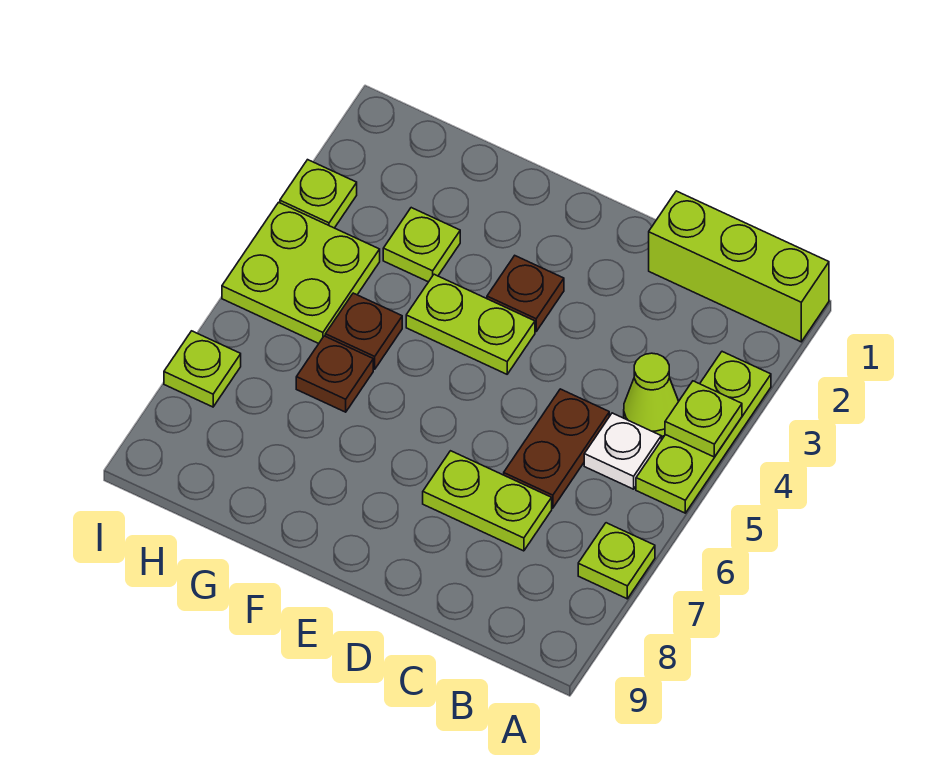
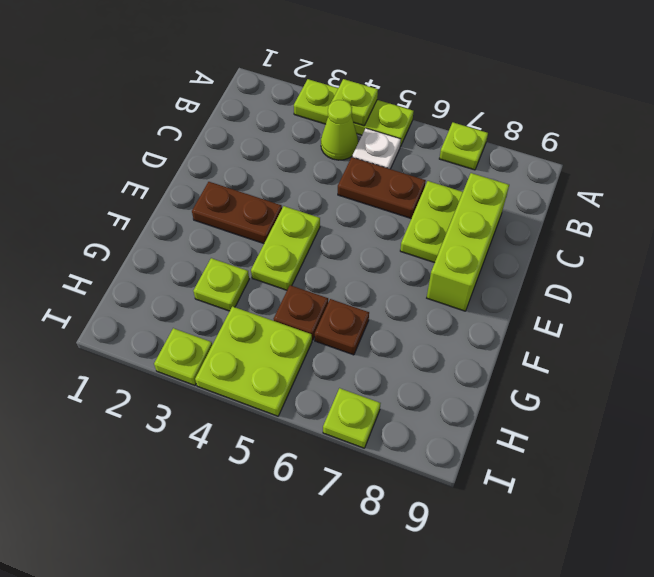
lime 1x3 brick [649,191,829,342] -> lime 1x3 brick moved to [427,173,509,311]
brown 1x1 plate [487,256,564,331] -> brown 1x2 plate [192,182,282,244]

